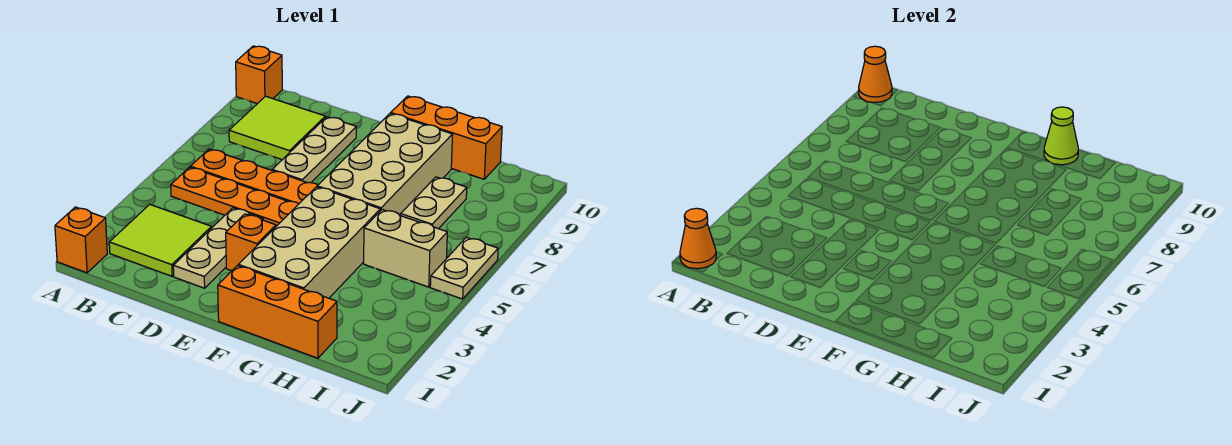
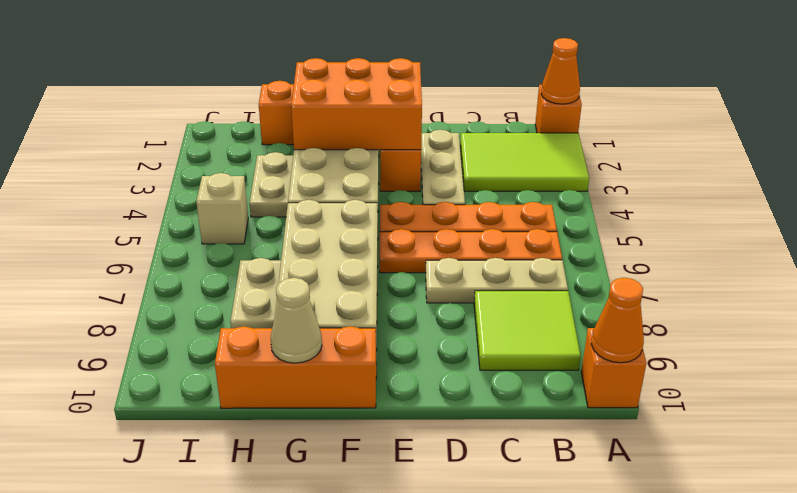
lime 2x2 tile [109,204,211,276] -> lime 2x3 tile [460,133,589,191]
tan 1x3 plate [272,117,356,183] -> tan 1x3 plate turned to [426,258,568,303]
none -> orange 2x3 brick [291,58,422,150]
lime 1x1 cone [1044,107,1078,165] -> tan 1x1 cone [271,278,322,363]
tan 1x2 brick [364,209,447,287] -> tan 1x1 brick [196,173,248,244]
tan 1x2 plate [430,237,498,299] -> tan 1x2 plate moved to [249,152,293,217]

